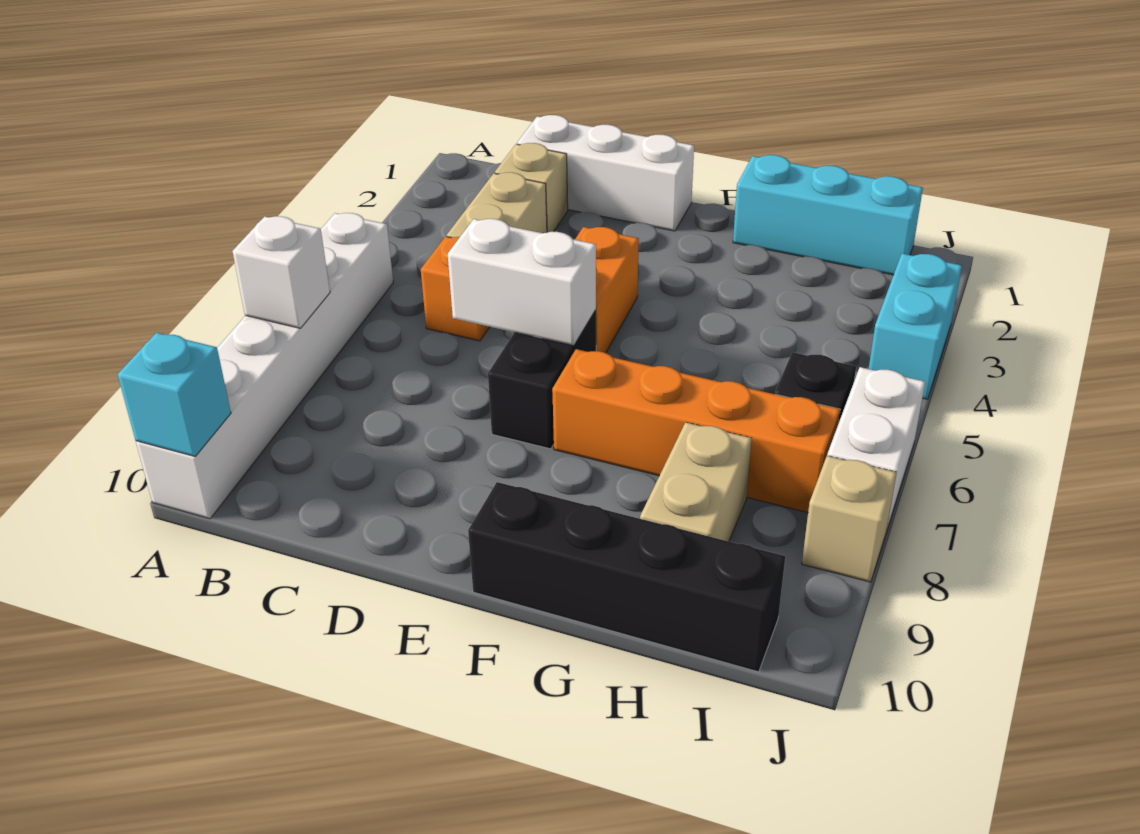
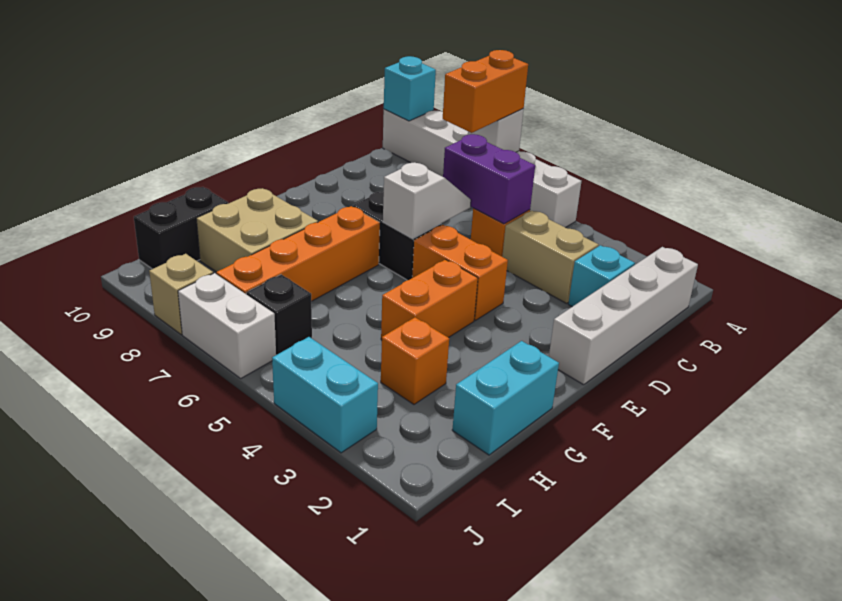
none -> orange 1x2 brick [443,50,528,133]
white 1x3 brick [517,115,694,231] -> white 1x4 brick [549,247,698,385]
tan 1x1 brick [495,143,568,232] -> cyan 1x1 brick [568,245,635,307]
none -> purple 1x2 brick [443,134,535,224]
white 1x2 brick [448,219,596,346] -> white 1x2 slope [383,163,471,238]
none -> orange 1x2 brick [381,260,478,340]
black 1x4 brick [468,482,785,672] -> black 1x2 brick [134,187,228,269]
cyan 1x3 brick [733,155,923,275] -> cyan 1x2 brick [452,341,559,455]
none -> orange 1x1 brick [381,317,449,404]
tan 1x2 brick [640,422,752,541] -> tan 2x2 brick [196,188,318,272]

